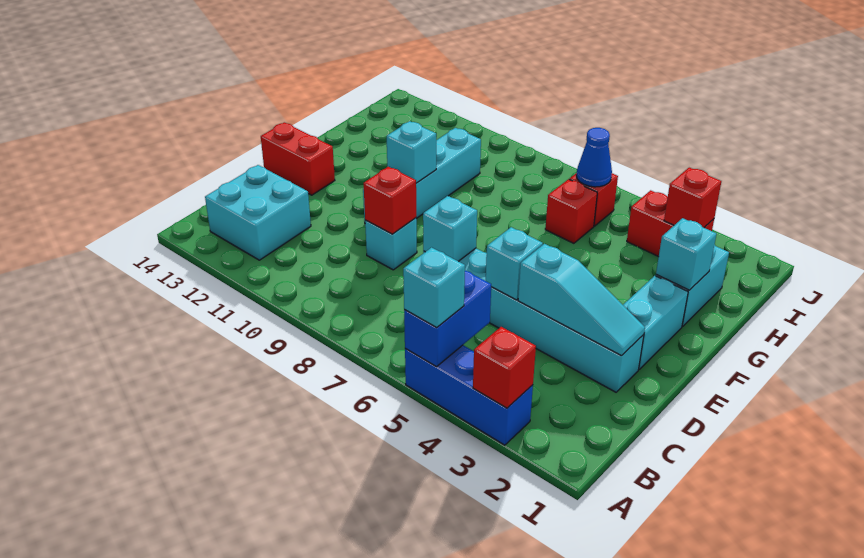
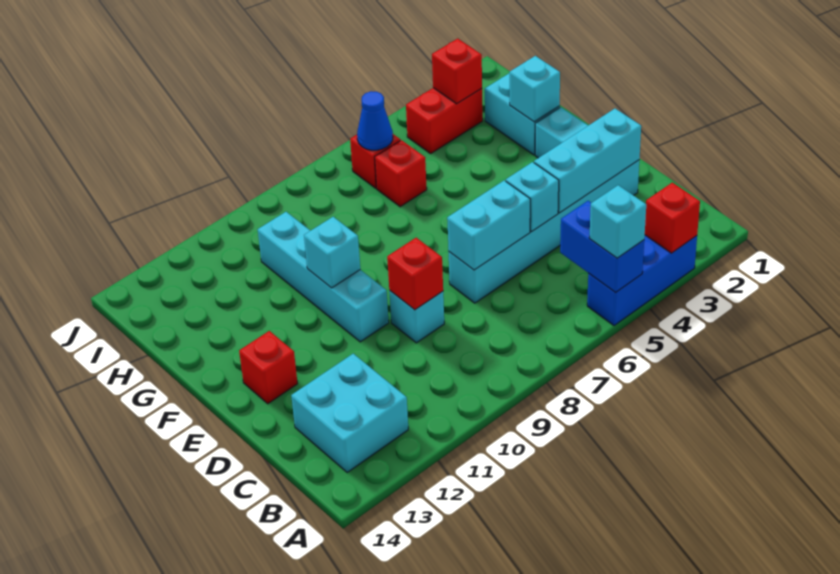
cyan 1x3 slope [518,244,645,356] -> cyan 1x3 brick [534,109,641,213]
cyan 1x1 brick [423,196,477,261] -> cyan 1x2 brick [447,180,530,270]
red 1x2 brick [261,122,335,195] -> red 1x1 brick [239,331,298,404]

